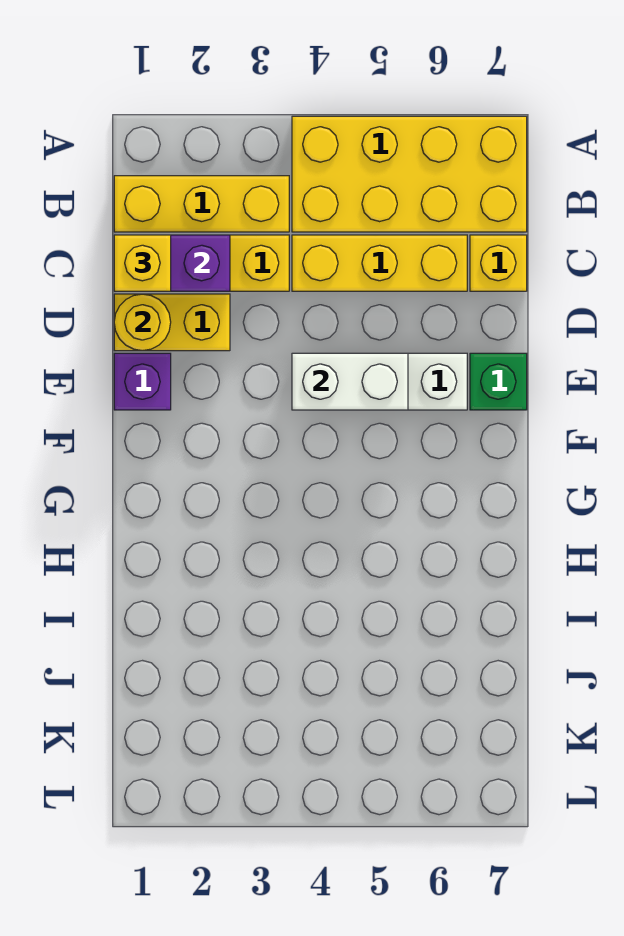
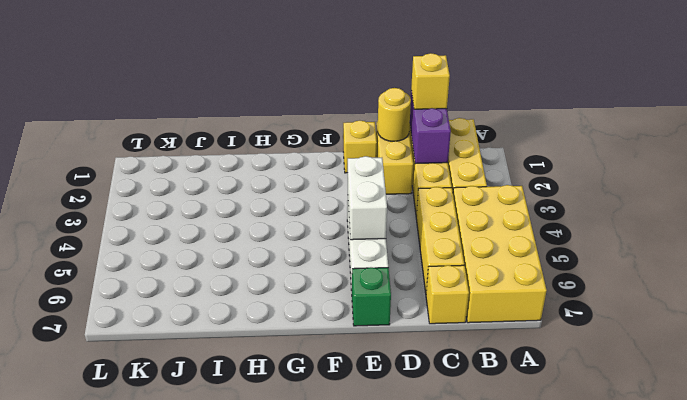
purple 1x1 brick [114,353,171,410] -> yellow 1x1 brick [343,120,377,173]

